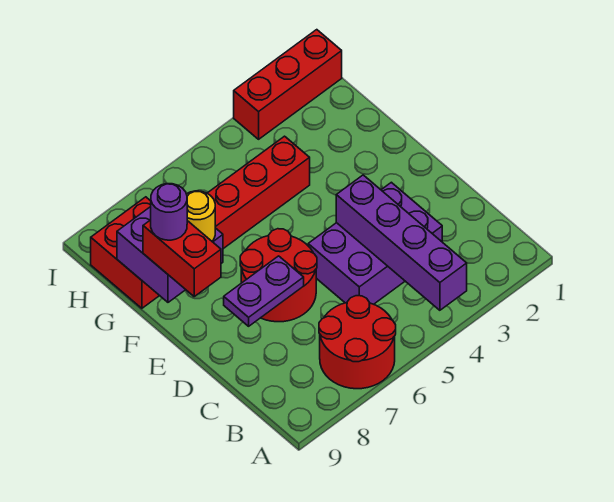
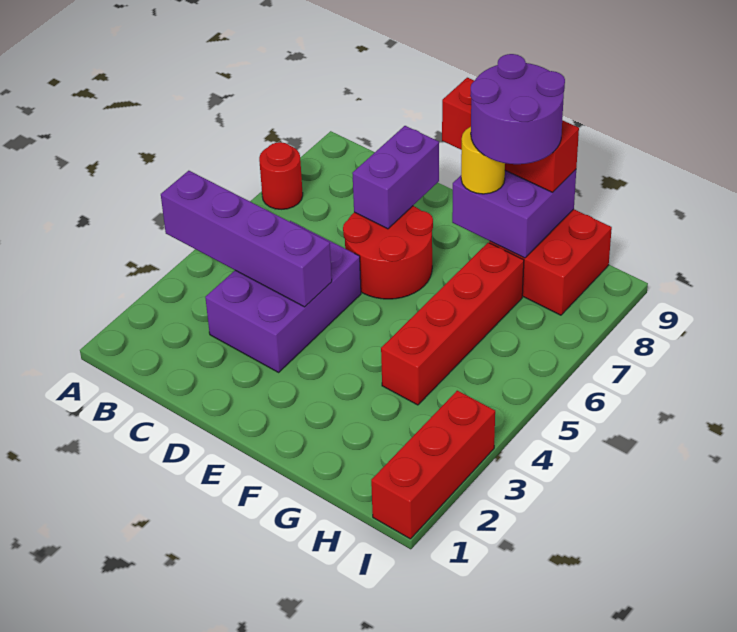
red 2x2 round brick [319,296,396,389] -> red 1x1 round brick [259,142,303,209]
purple 1x2 plate [224,256,304,326] -> purple 1x2 brick [352,126,439,229]
red 1x2 brick [143,220,221,296] -> red 1x3 brick [442,78,579,192]
purple 1x1 round brick [151,184,187,240] -> purple 2x2 round brick [470,54,565,164]

